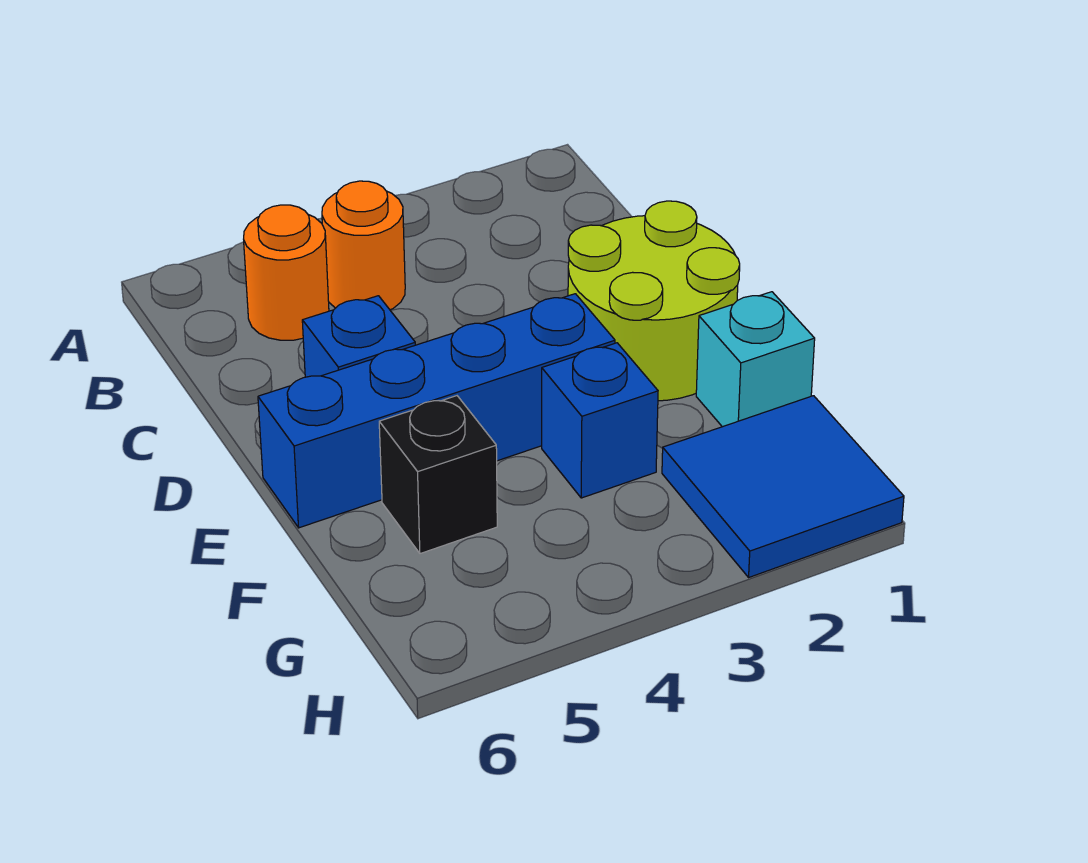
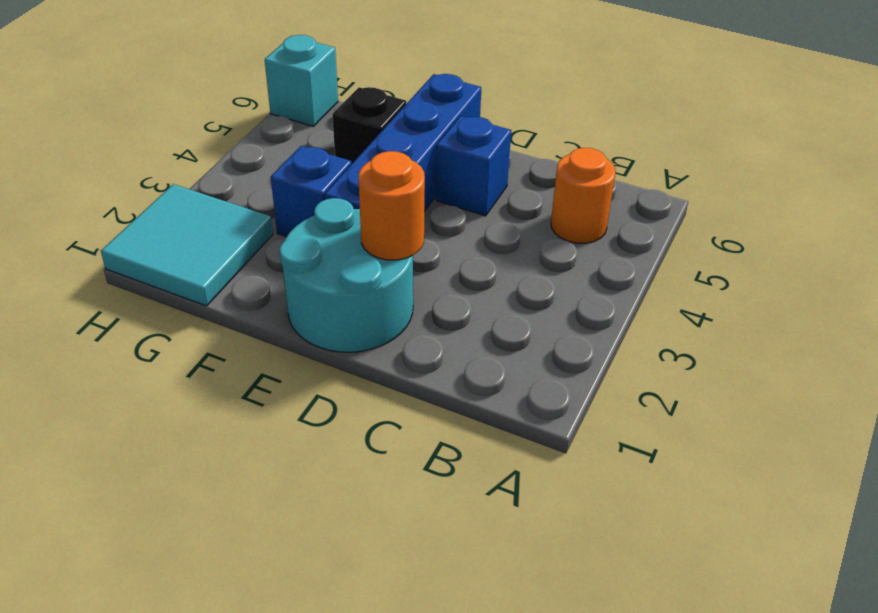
orange 1x1 round brick [322,181,405,310] -> orange 1x1 round brick moved to [358,151,425,260]
lime 2x2 round brick [568,201,740,401] -> cyan 2x2 round brick [280,198,413,352]
cyan 1x1 brick [696,292,815,427] -> cyan 1x1 brick moved to [265,35,338,126]
blue 2x2 tile [662,396,904,577] -> cyan 2x2 tile [101,184,273,306]

